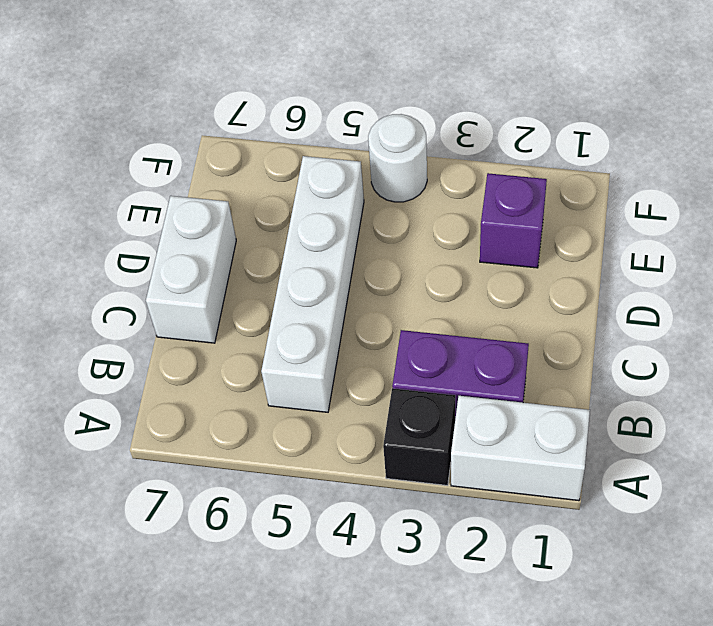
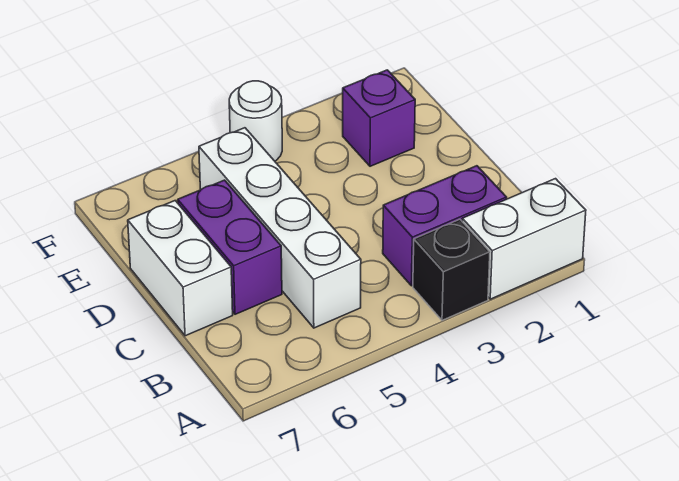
none -> purple 1x2 brick [178,180,282,314]

